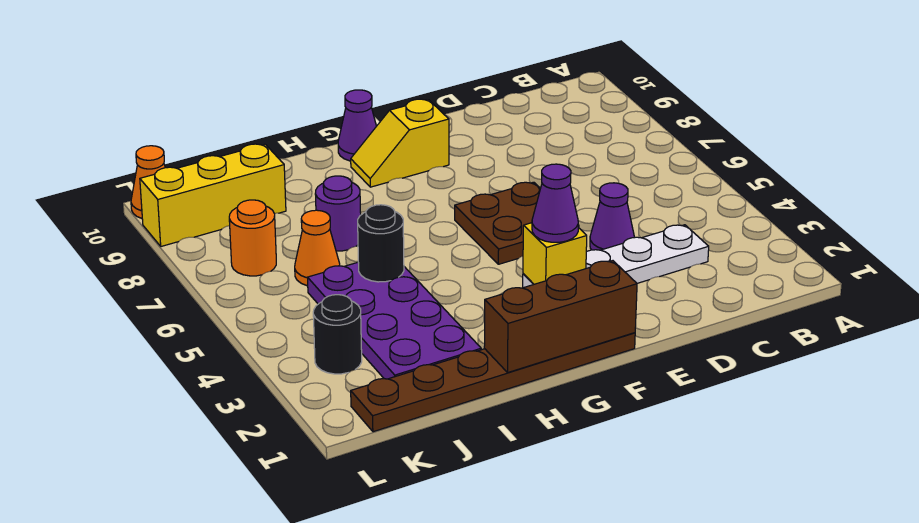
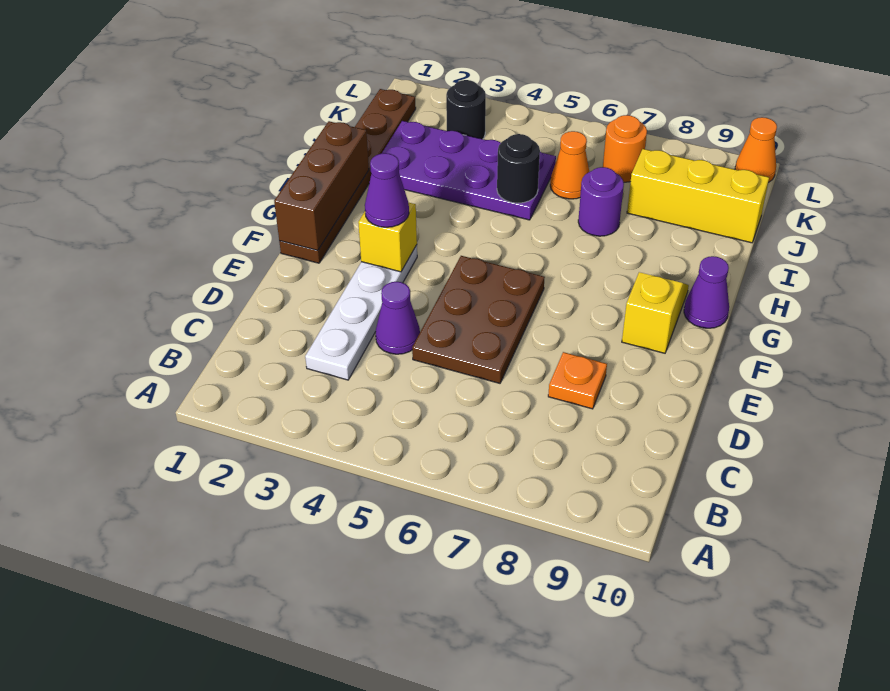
none -> orange 1x1 plate [548,352,607,409]
brown 2x2 plate [455,182,579,264] -> brown 2x3 plate [412,256,545,383]
yellow 1x3 brick [140,144,286,246] -> yellow 1x3 brick turned to [627,149,769,243]

